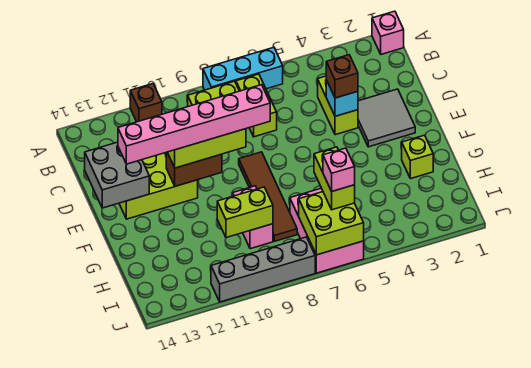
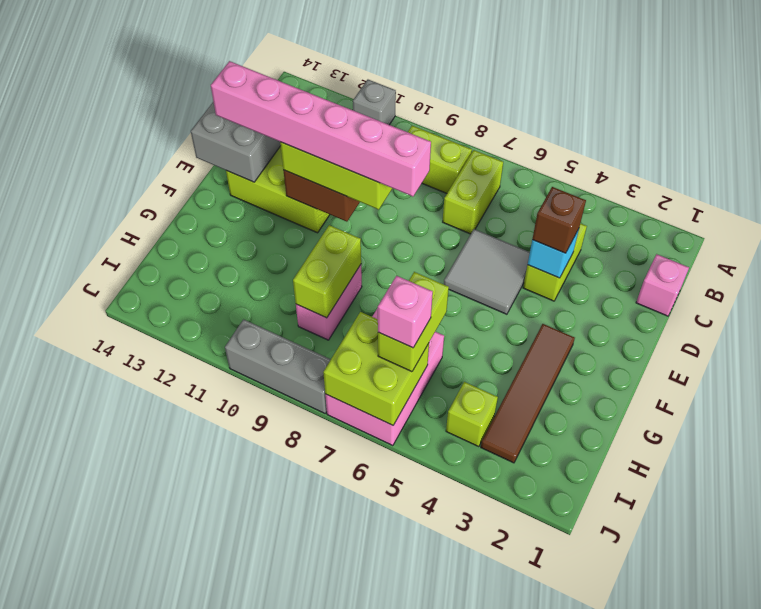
pink 1x1 brick [372,11,404,54] -> pink 1x1 brick moved to [636,254,689,316]
cyan 1x3 brick [203,47,283,90] -> none
brown 1x1 brick [130,84,162,122] -> grey 1x1 brick [353,80,396,125]
grey 2x2 tile [358,89,415,147] -> grey 2x2 tile moved to [444,229,530,314]
brown 1x4 tile [239,152,297,241] -> brown 1x4 tile moved to [481,324,575,463]
lime 1x1 brick [402,135,433,179] -> lime 1x1 brick moved to [446,382,498,447]
lime 1x2 brick [217,187,273,238] -> lime 1x2 brick turned to [293,225,361,318]
grey 1x4 brick [211,237,315,302] -> grey 1x3 brick [225,319,331,413]

